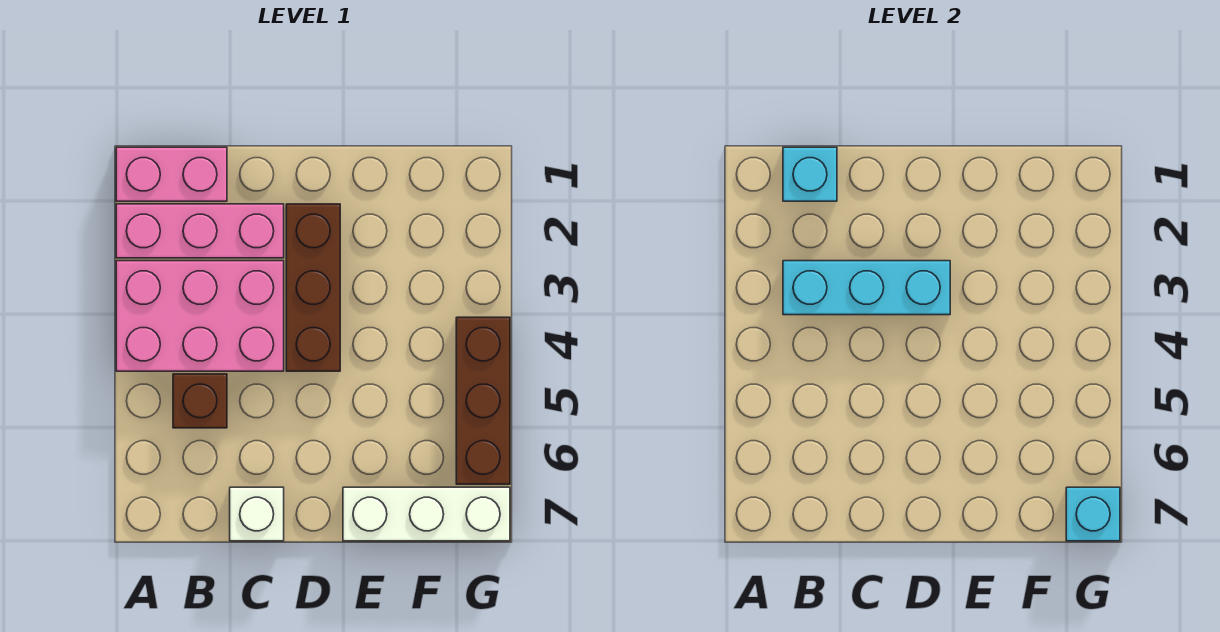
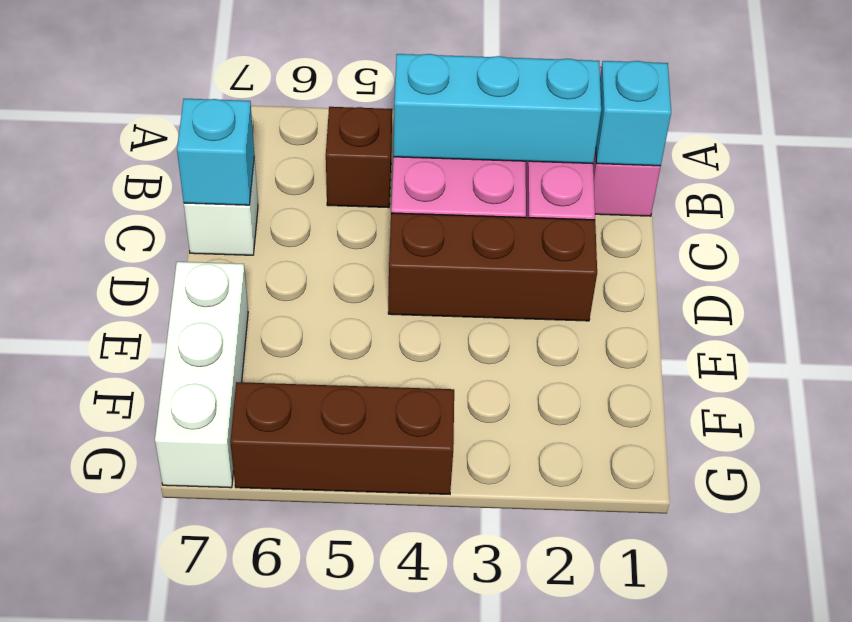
cyan 1x3 brick [783,261,950,315] -> cyan 1x3 brick turned to [393,54,601,164]
cyan 1x1 brick [1066,487,1120,541] -> cyan 1x1 brick moved to [177,99,254,205]

